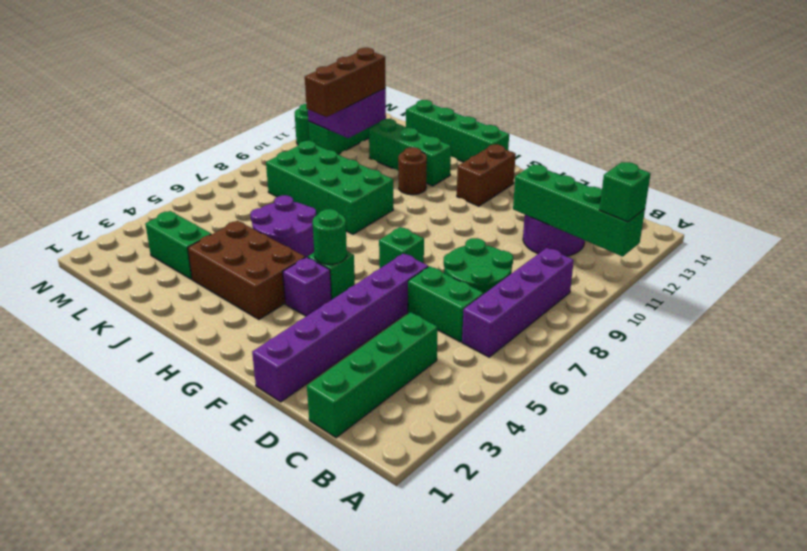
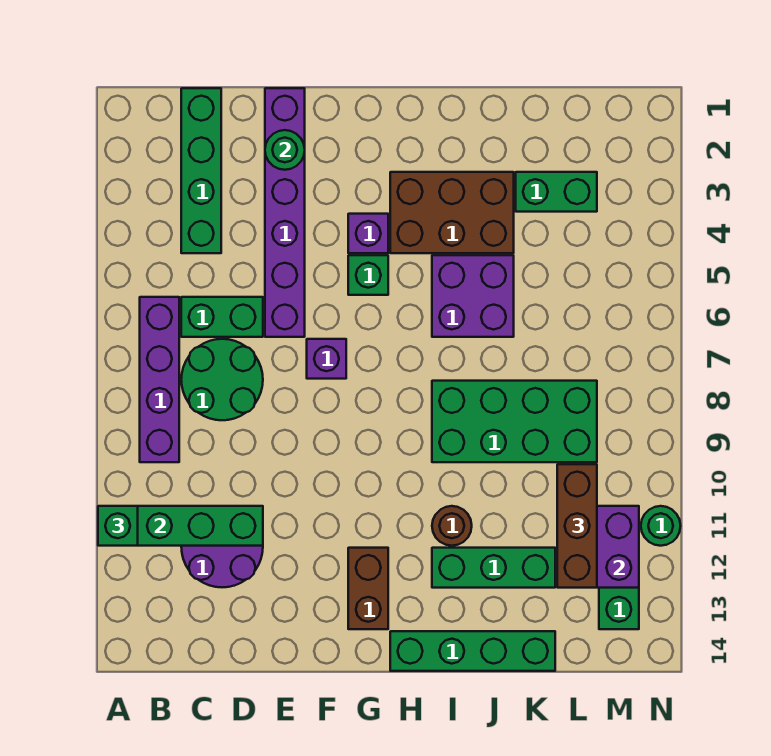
green 1x1 brick [379,227,424,268] -> purple 1x1 brick [307,339,346,379]
green 1x1 round brick [313,209,347,264] -> green 1x1 round brick moved to [265,130,305,170]
purple 2x2 round brick [250,195,316,258] -> purple 2x2 brick [432,255,514,337]

